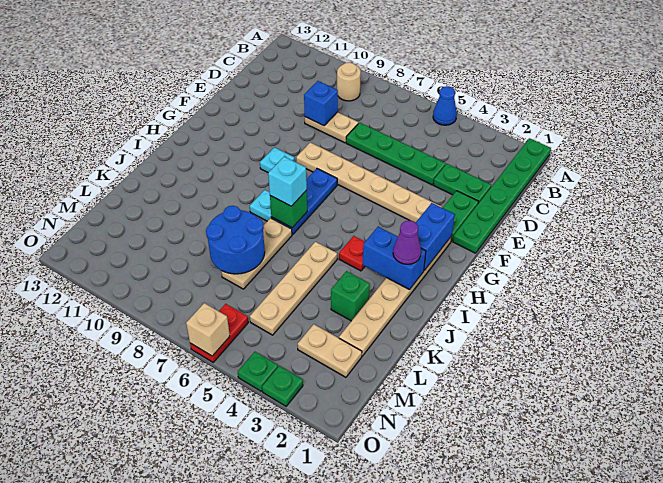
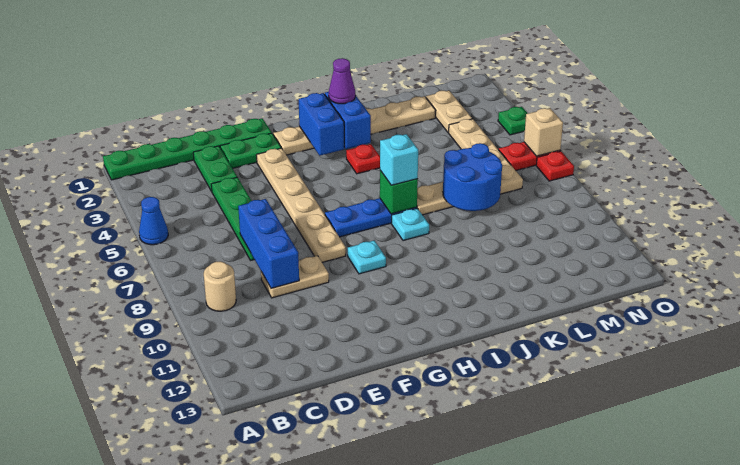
tan 1x2 plate [305,112,359,143] -> tan 1x2 plate turned to [261,256,329,298]
blue 1x1 brick [304,81,338,126] -> blue 1x3 brick [238,199,299,289]
blue 1x2 brick [416,203,455,271] -> blue 1x2 brick turned to [299,93,344,156]
tan 1x4 plate [250,242,337,335] -> tan 1x4 plate turned to [449,119,523,194]
green 1x1 brick [331,271,370,321] -> none
green 1x1 plate [262,366,303,406] -> none
none -> red 1x1 plate [536,151,574,181]

